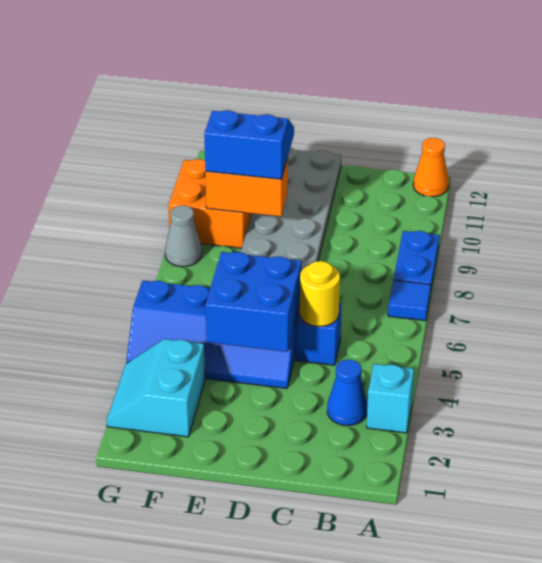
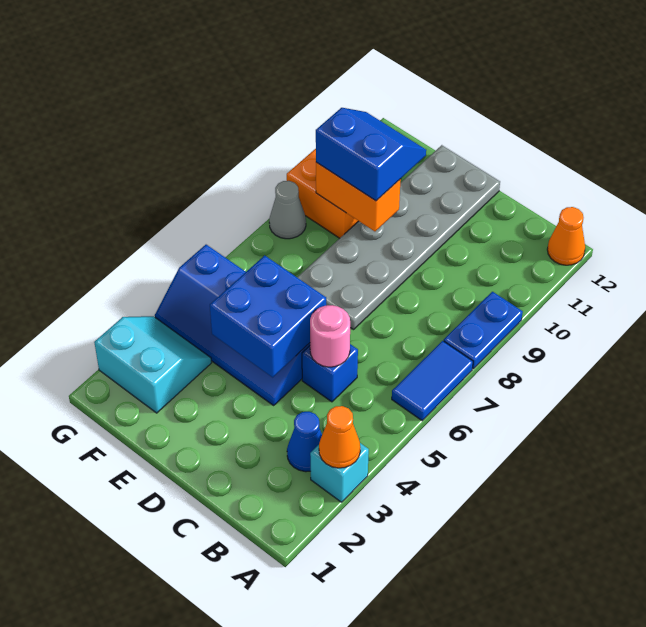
none -> orange 1x1 cone [319,406,360,468]
blue 1x1 tile [388,280,431,321] -> blue 1x2 tile [392,341,473,421]
yellow 1x1 round brick [300,261,340,326] -> pink 1x1 round brick [310,305,350,367]
cyan 2x2 slope [107,339,205,437] -> cyan 2x2 slope turned to [94,316,211,413]

